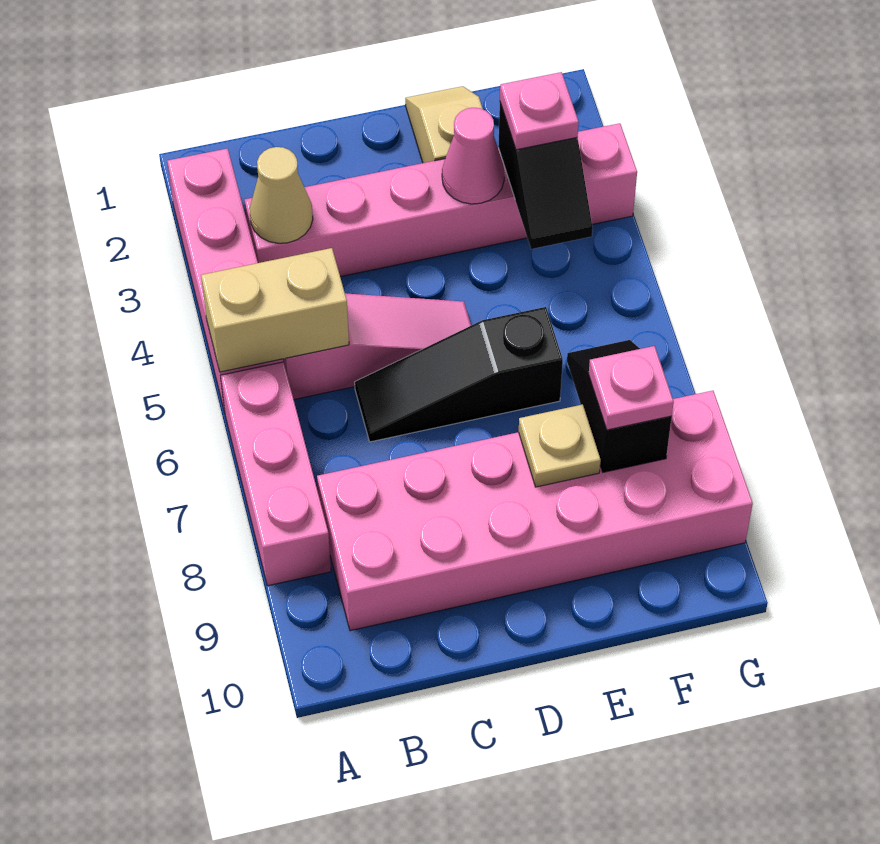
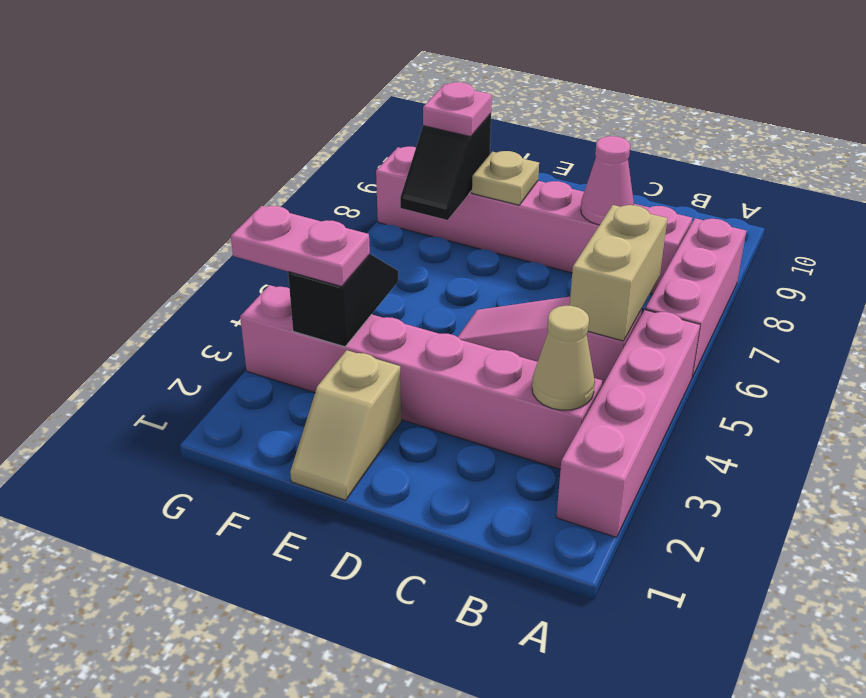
tan 1x2 brick [201,248,349,372] -> tan 1x2 brick turned to [570,205,667,341]
pink 2x6 brick [317,390,753,631] -> pink 1x6 brick [376,147,692,294]
black 1x3 slope [355,307,563,442] -> none
pink 1x1 cone [442,108,504,204] -> pink 1x1 cone moved to [581,136,634,225]
pink 1x1 plate [500,72,579,150] -> pink 1x2 plate [231,206,370,287]

